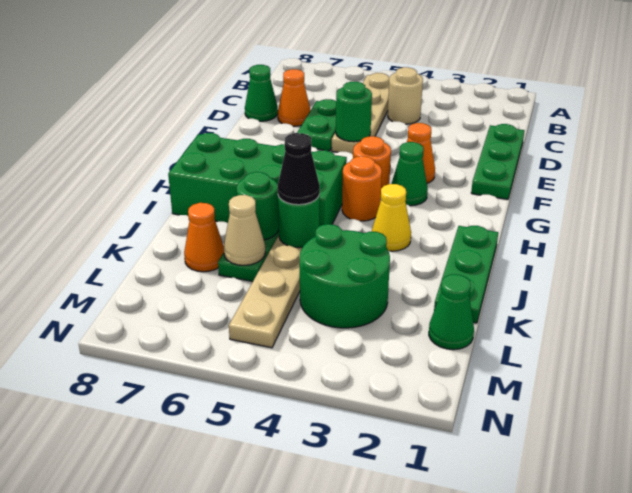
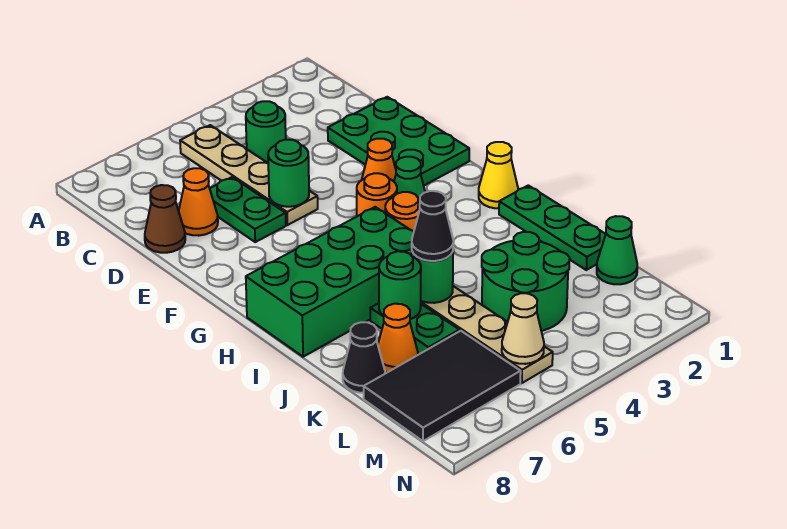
tan 1x1 round brick [388,67,423,124] -> green 1x1 round brick [246,101,286,163]
green 1x3 plate [471,124,524,199] -> green 2x3 plate [328,97,469,185]
green 1x1 cone [245,65,278,121] -> brown 1x1 cone [145,185,185,253]
yellow 1x1 cone [372,184,411,251] -> yellow 1x1 cone moved to [479,142,518,208]
tan 1x1 cone [224,195,265,265] -> tan 1x1 cone moved to [502,293,544,364]
none -> black 1x1 cone [343,322,385,393]
none -> black 2x3 tile [364,331,521,441]

